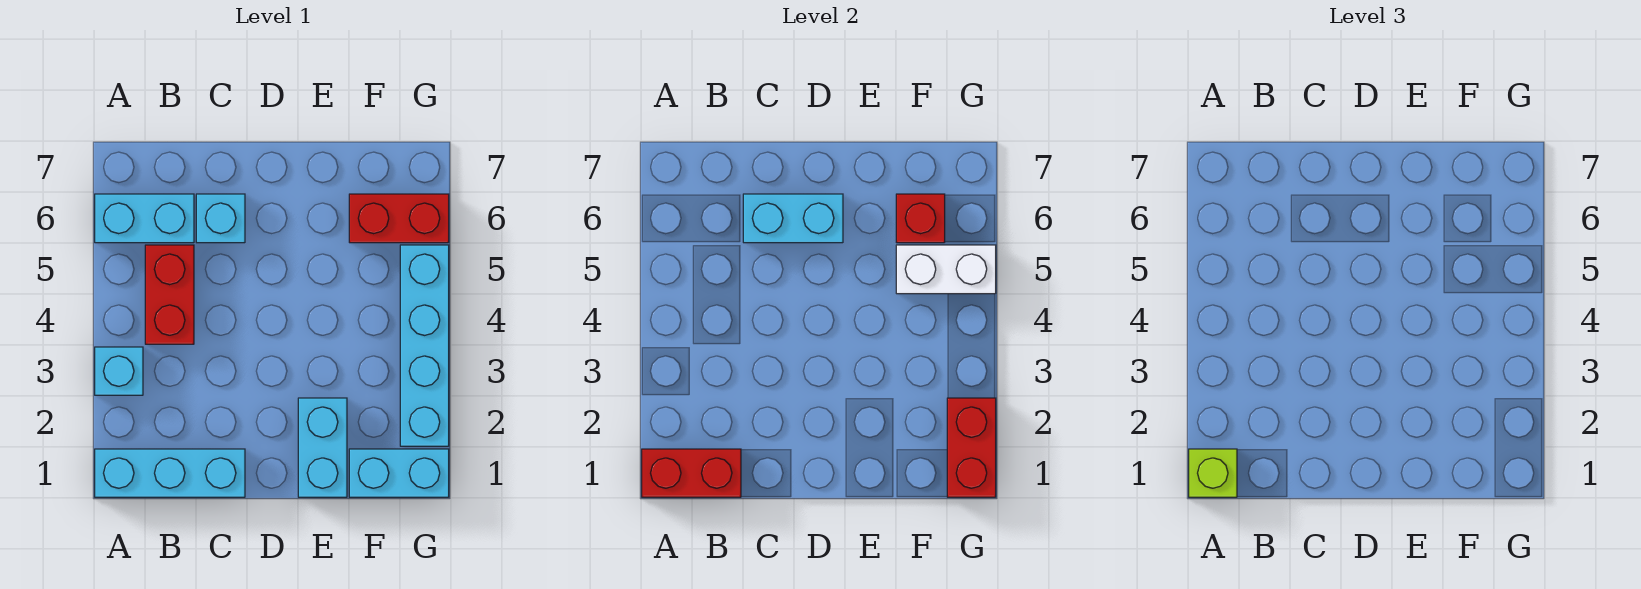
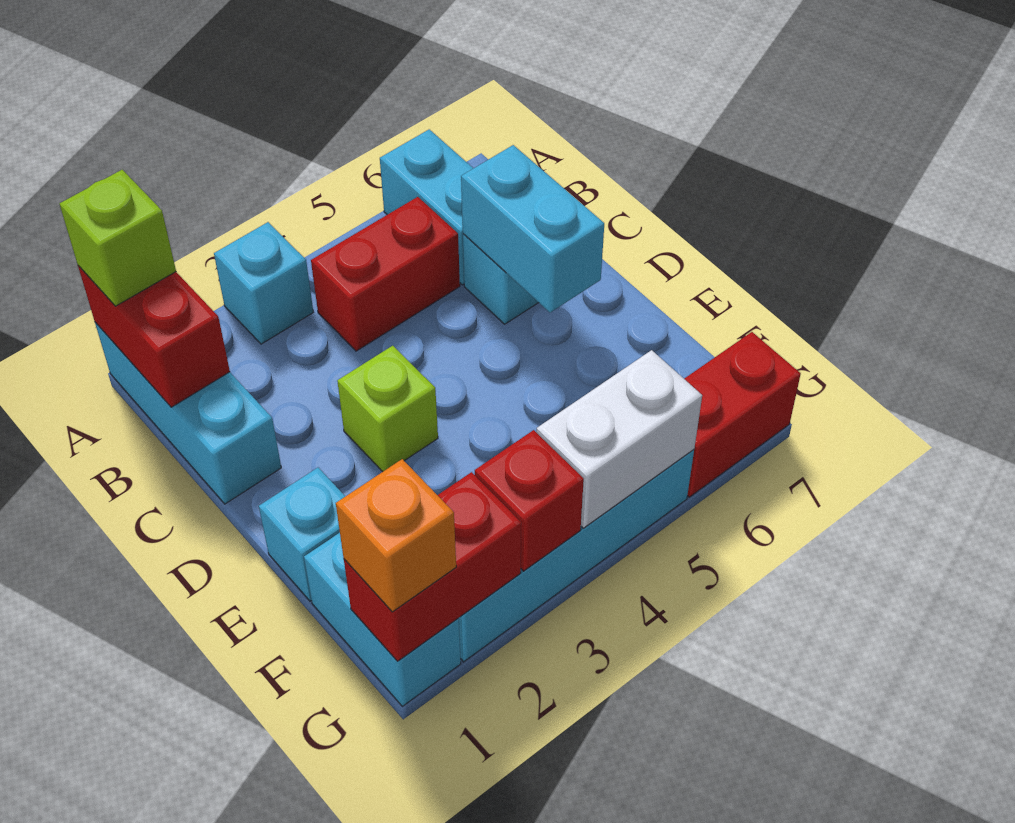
none -> lime 1x1 brick [337,346,438,472]
cyan 1x2 brick [298,398,347,497] -> cyan 1x1 brick [259,468,345,601]
white 1x2 brick [896,245,996,294] -> white 1x2 brick turned to [536,350,702,528]
red 1x2 brick [349,194,449,243] -> red 1x2 brick turned to [684,332,801,497]
red 1x1 brick [896,194,945,243] -> red 1x1 brick moved to [475,430,584,571]
none -> orange 1x1 brick [336,459,456,612]

